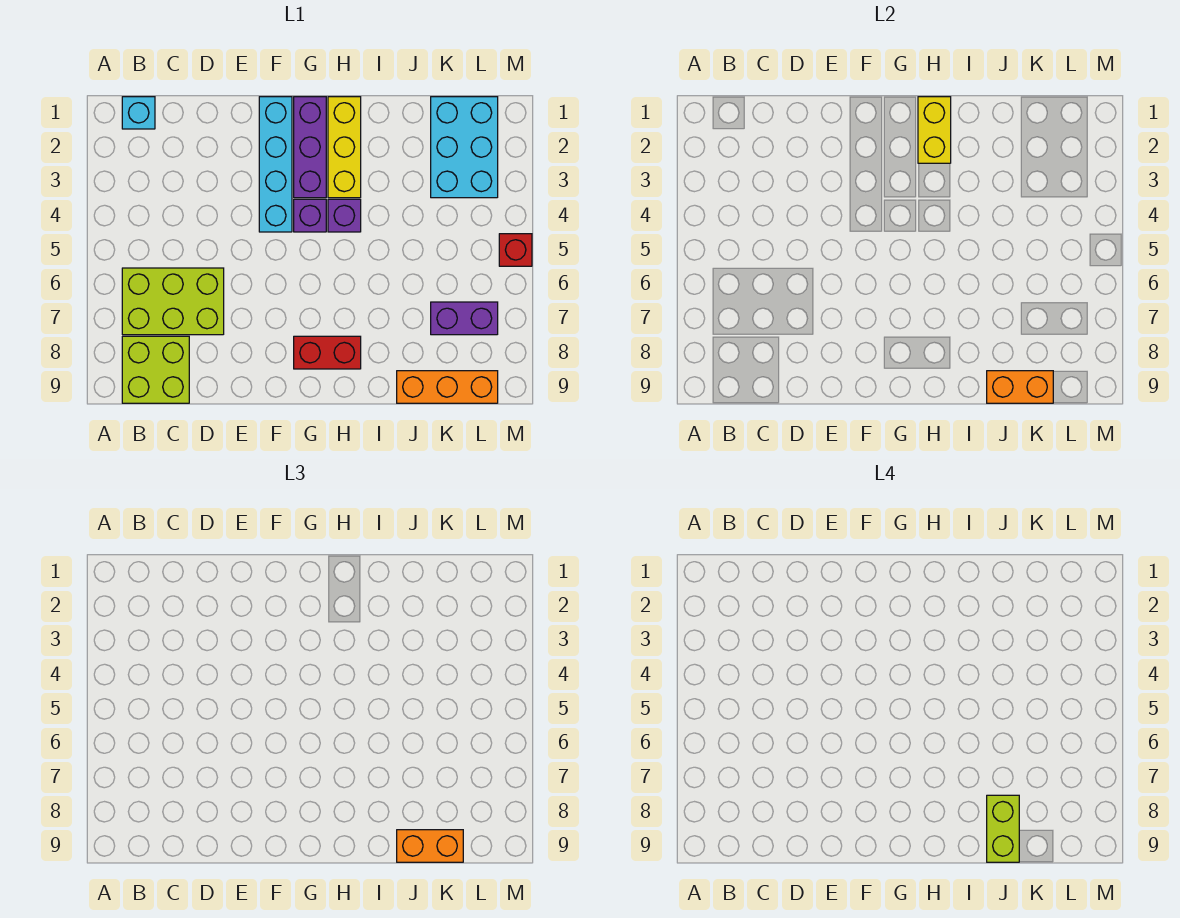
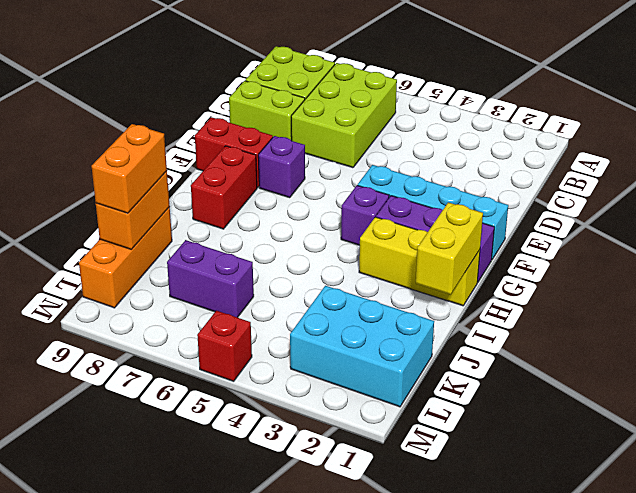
cyan 1x1 brick [122,97,155,129] -> none
none -> red 1x2 brick [195,117,273,188]
yellow 1x2 brick [918,97,951,163] -> yellow 1x2 brick turned to [416,202,483,295]
purple 1x1 brick [328,199,361,232] -> purple 1x1 brick moved to [258,136,305,198]
lime 1x2 brick [987,795,1019,862] -> lime 1x2 brick moved to [229,81,305,141]
purple 1x2 brick [431,302,498,335] -> purple 1x2 brick turned to [167,240,254,318]

